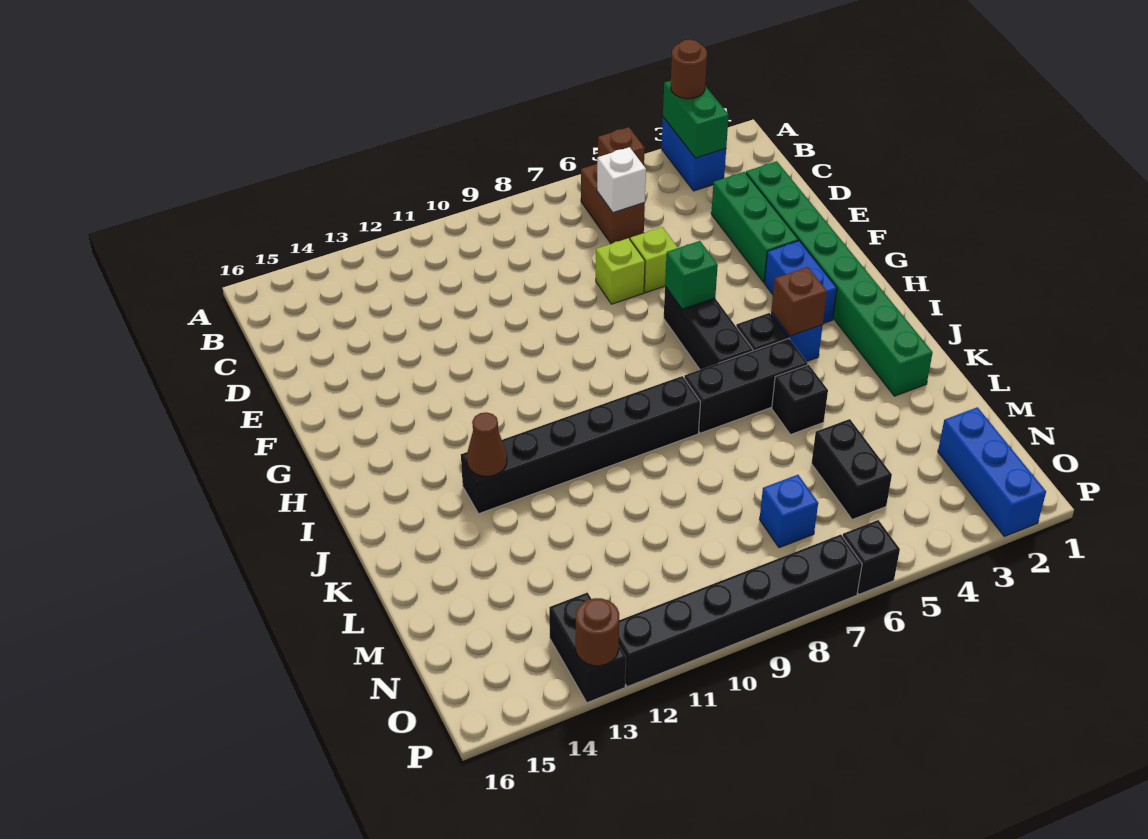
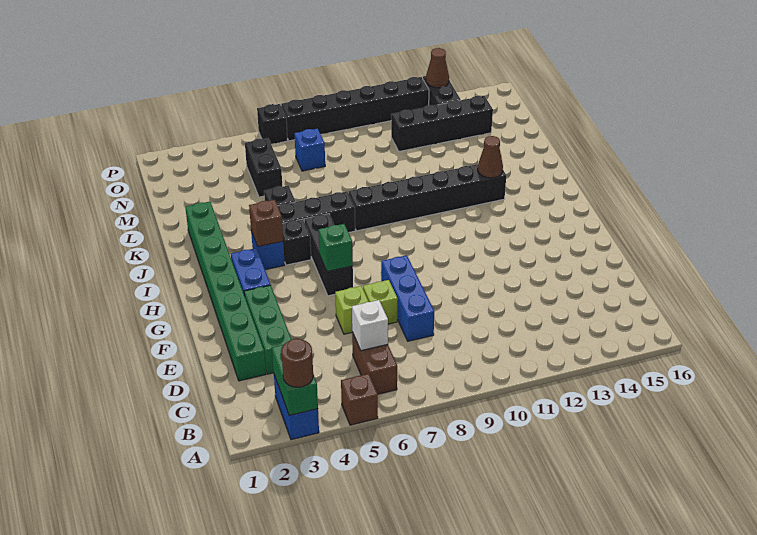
blue 1x3 brick [938,407,1046,536] -> blue 1x3 brick moved to [381,255,435,341]
none -> black 1x4 brick [391,96,493,151]
brown 1x1 round brick [576,598,619,666] -> brown 1x1 cone [426,48,449,88]

